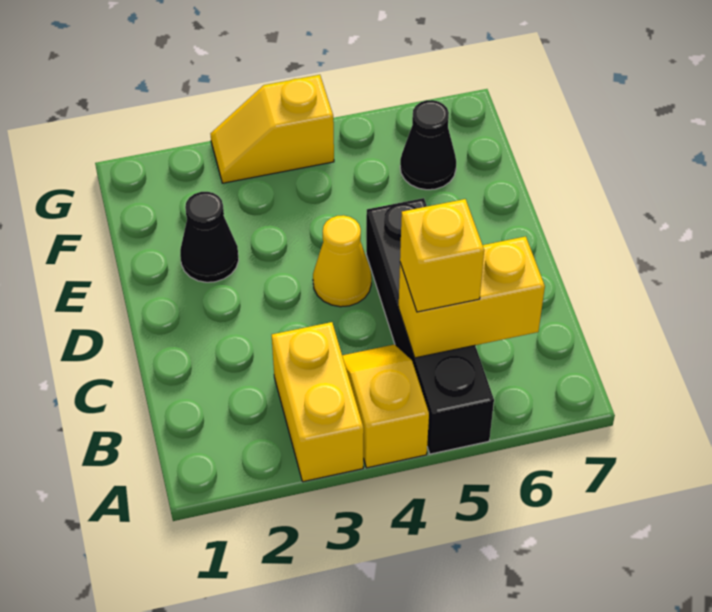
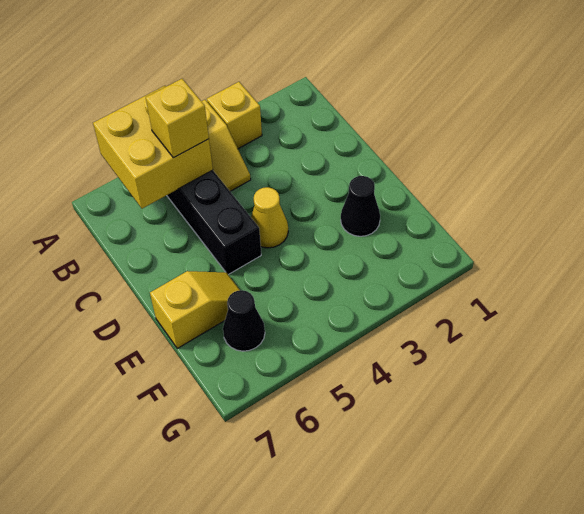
yellow 1x2 brick [272,322,364,482] -> yellow 1x1 brick [207,82,262,149]
yellow 1x2 brick [399,236,545,358] -> yellow 2x2 brick [93,86,213,209]
yellow 1x2 slope [210,75,334,183] -> yellow 1x2 slope moved to [150,271,240,348]

